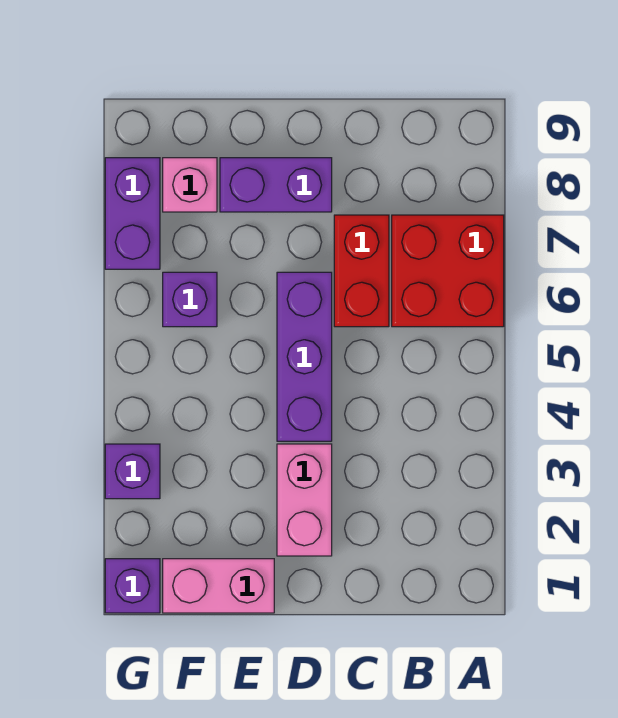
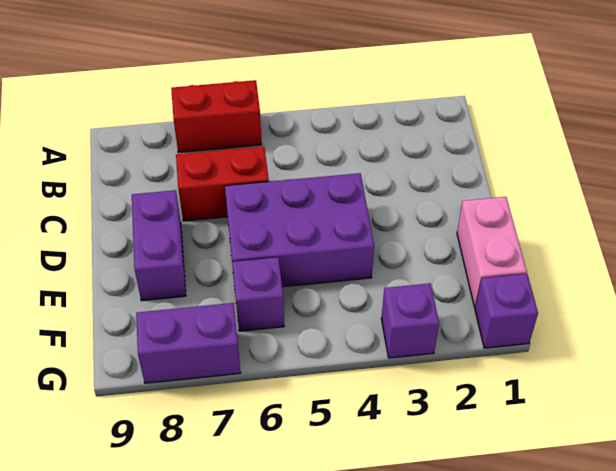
red 2x2 brick [392,215,504,327] -> red 1x2 brick [171,80,262,153]
pink 1x2 brick [277,444,332,556] -> none
purple 1x3 brick [277,272,332,441] -> purple 2x3 brick [225,173,374,287]
pink 1x1 brick [163,158,217,212] -> none

